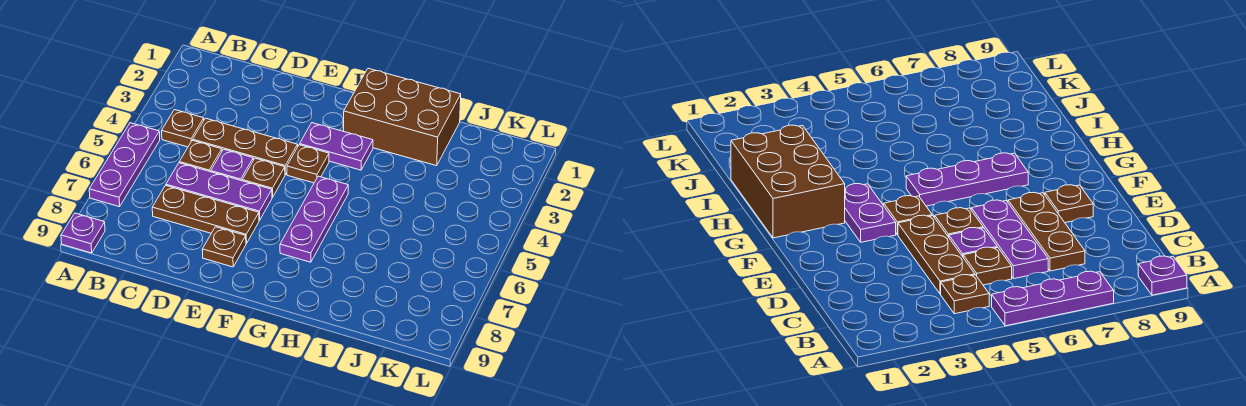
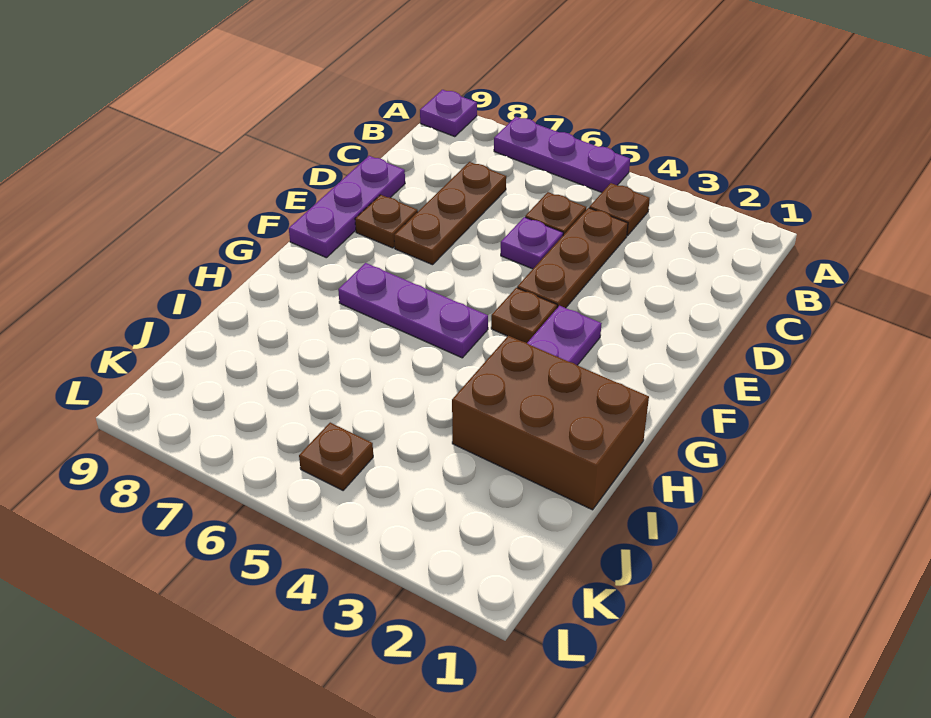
purple 1x3 plate [166,163,272,220] -> purple 1x3 plate moved to [289,156,405,258]
brown 1x1 plate [242,158,285,197] -> brown 1x1 plate moved to [299,423,373,490]
brown 2x3 brick [344,68,461,166] -> brown 2x3 brick turned to [452,336,649,510]

